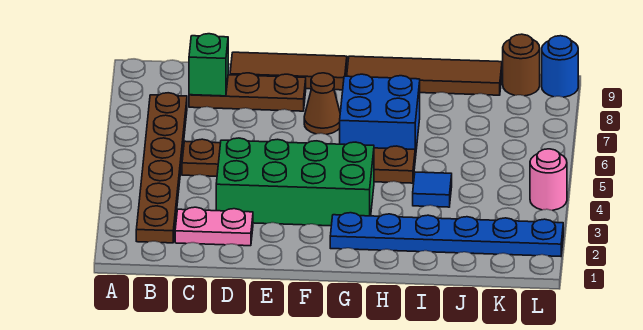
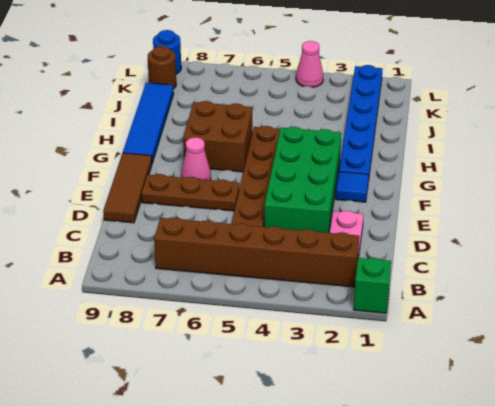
brown 1x6 plate [136,93,187,243] -> brown 1x6 brick [154,217,359,287]
brown 1x3 plate [189,73,306,111] -> brown 1x3 plate turned to [141,174,239,211]
green 1x1 brick [189,34,228,96] -> green 1x1 brick moved to [354,258,391,313]
brown 1x1 cone [304,73,340,134] -> pink 1x1 cone [181,137,211,180]
blue 2x2 brick [340,74,420,159] -> brown 2x2 brick [183,101,252,172]
brown 1x4 tile [347,56,502,95] -> blue 1x4 tile [123,83,174,163]
blue 1x1 tile [413,172,452,207] -> blue 1x1 tile moved to [336,172,369,202]
pink 1x1 round brick [530,149,567,210] -> pink 1x1 cone [296,41,323,87]

